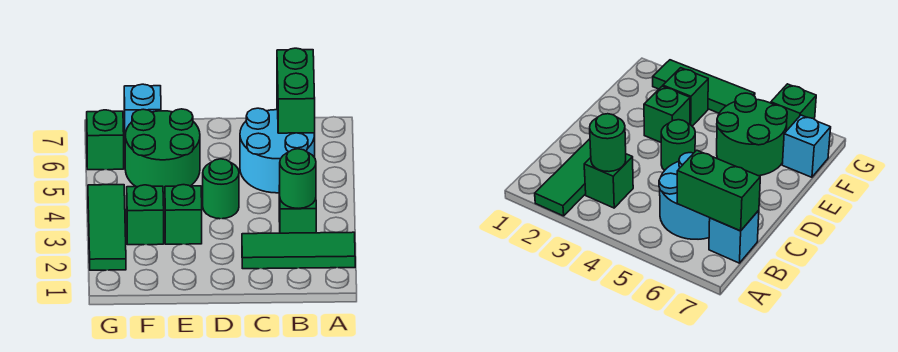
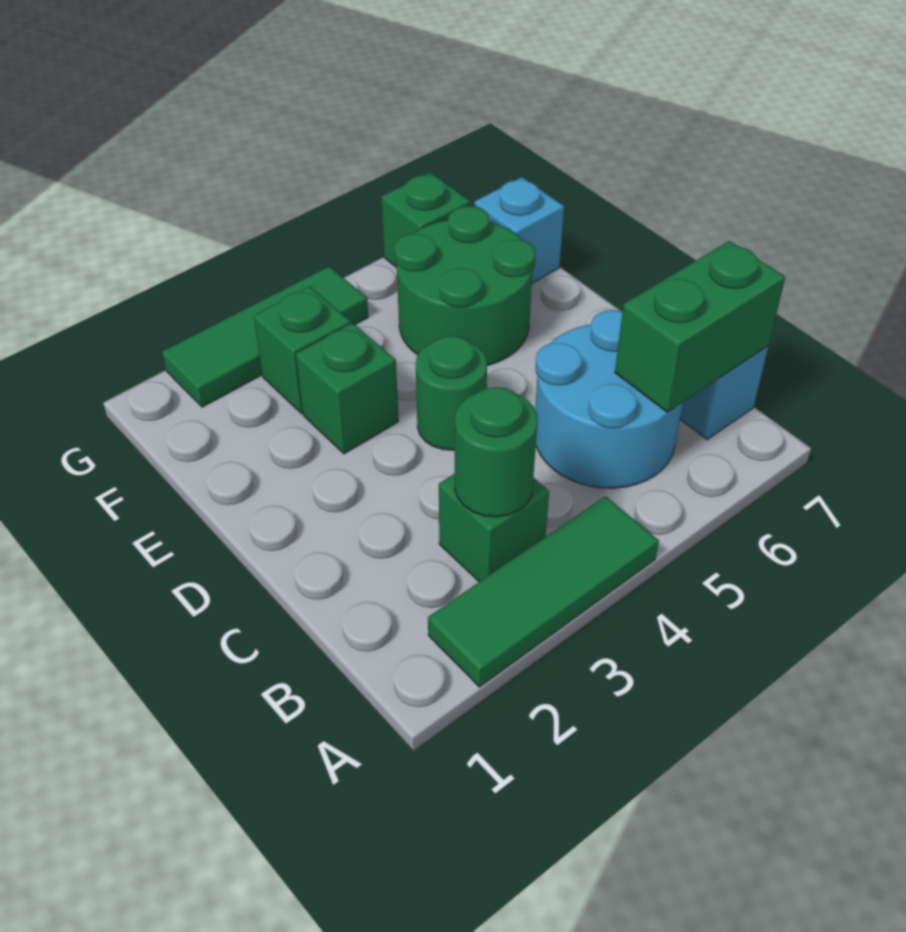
green 1x3 tile [242,232,355,269] -> green 1x3 tile turned to [428,496,659,687]

